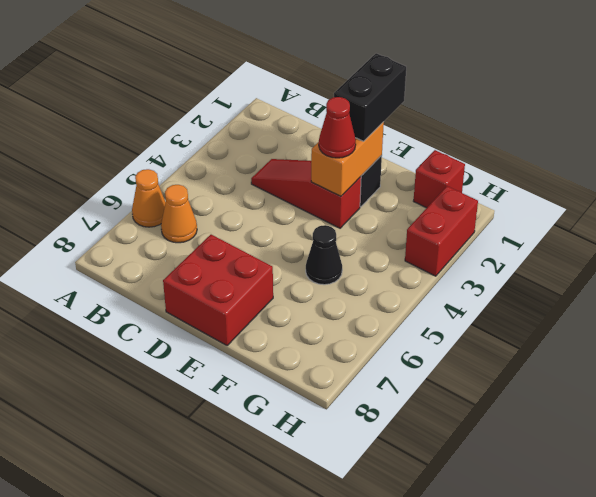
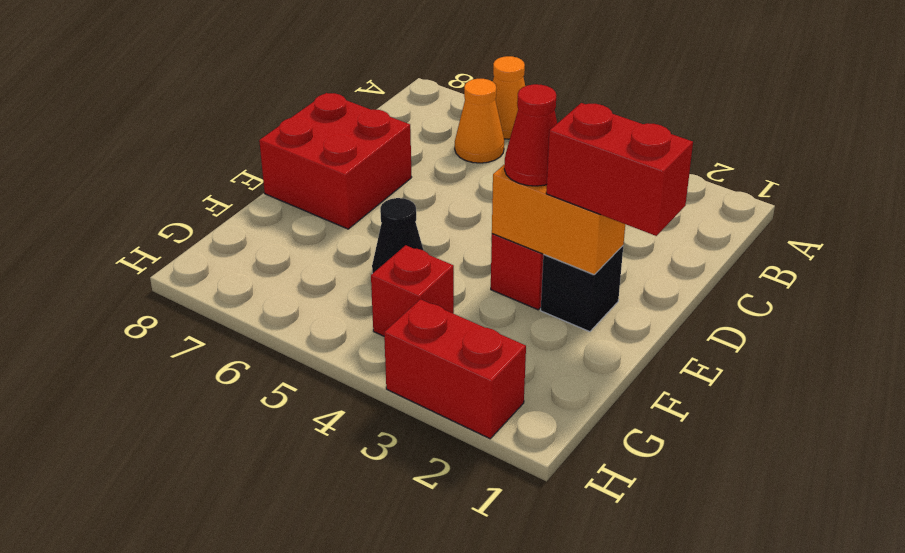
black 1x2 brick [334,53,406,141] -> red 1x2 brick [546,103,693,236]
red 1x1 brick [414,150,465,208] -> red 1x1 brick moved to [371,245,454,336]

